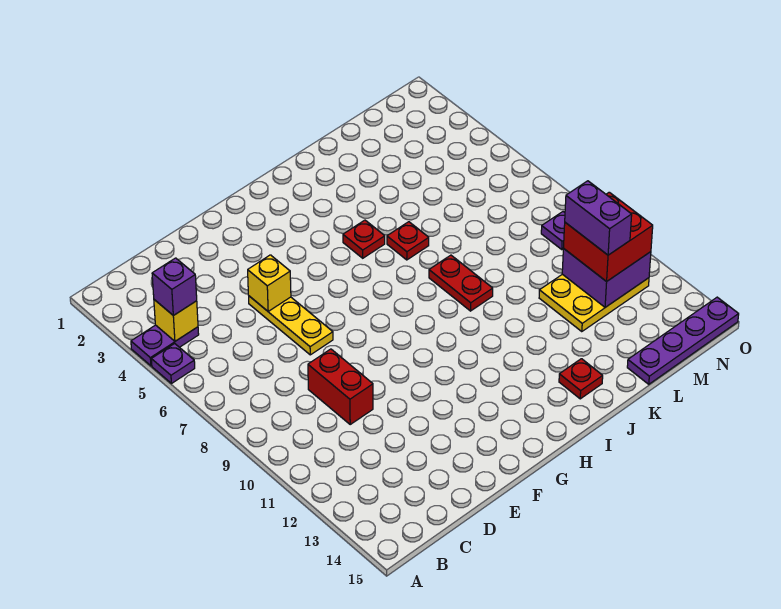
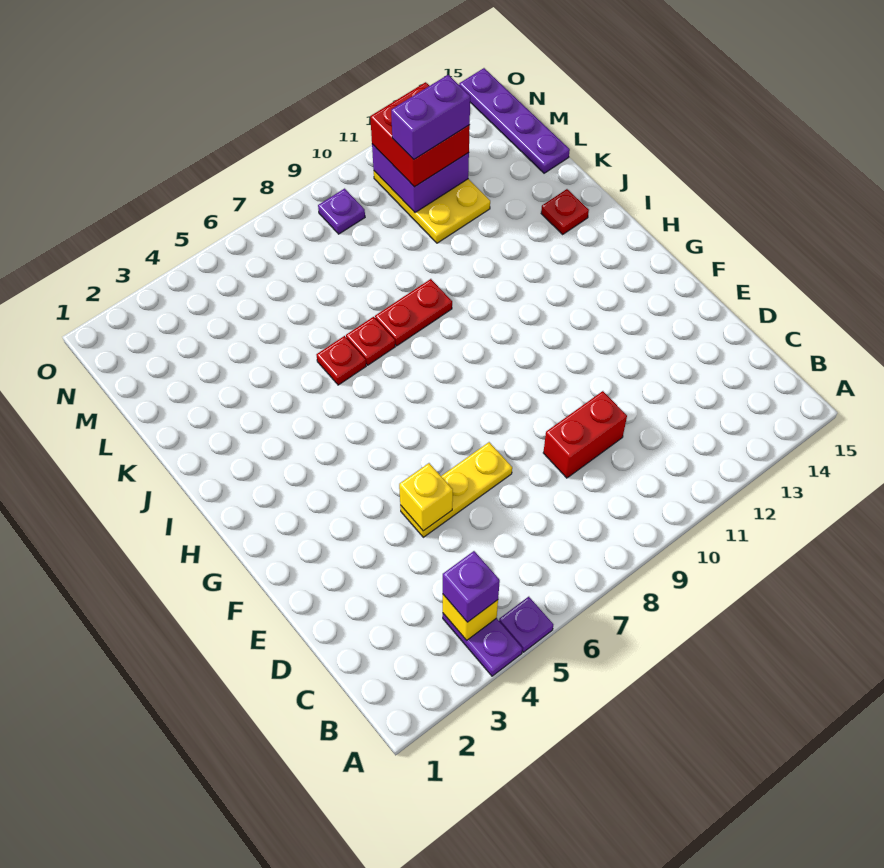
red 1x1 plate [343,220,385,258] -> red 1x1 plate moved to [346,317,395,365]

